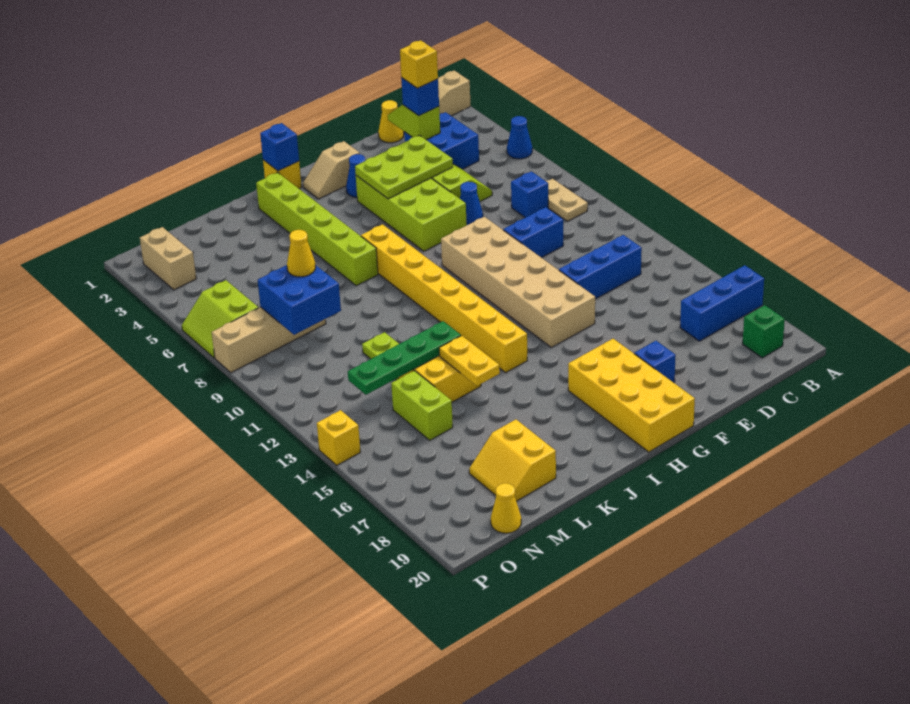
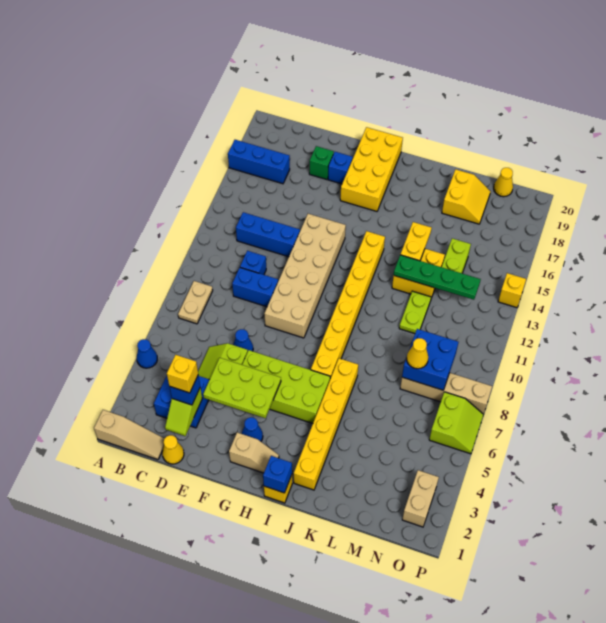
green 1x1 brick [742,305,785,358] -> green 1x1 brick moved to [309,146,334,180]
blue 1x1 brick [511,171,549,218] -> blue 1x1 brick moved to [240,251,266,275]
lime 2x4 brick [356,176,467,251] -> lime 2x4 brick turned to [242,350,330,423]
lime 1x6 brick [256,172,378,286] -> yellow 1x6 brick [294,358,358,490]

